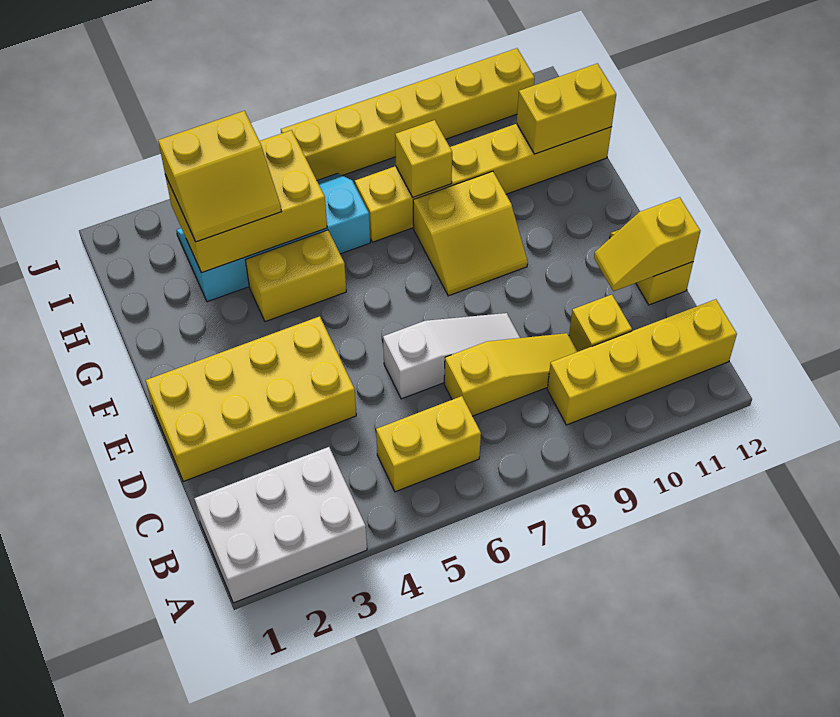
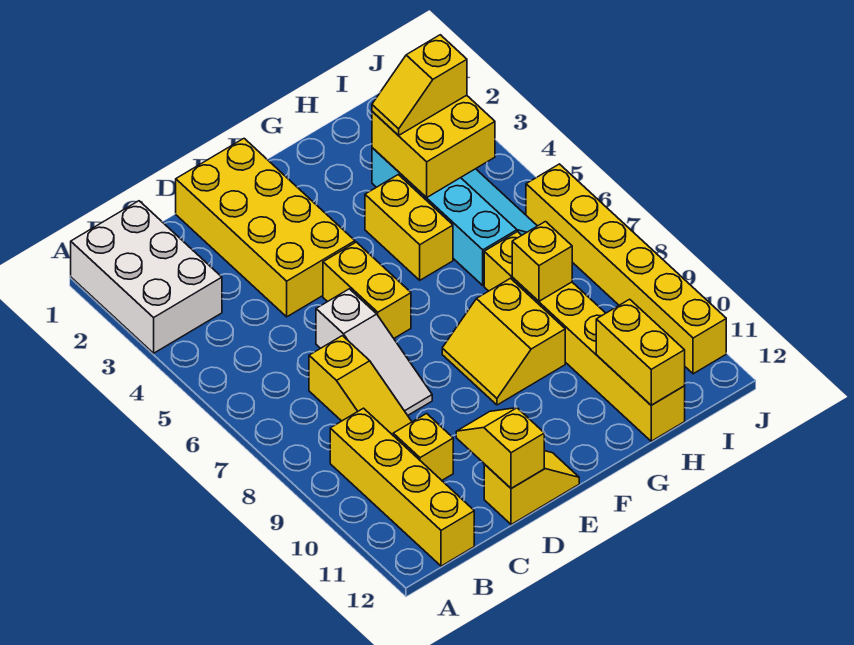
yellow 1x2 brick [376,396,481,492] -> yellow 1x2 brick moved to [323,242,411,338]
yellow 2x3 brick [165,130,327,273] -> yellow 2x2 brick [372,95,495,198]
yellow 2x2 slope [158,111,281,242] -> yellow 1x2 slope [372,35,467,136]

